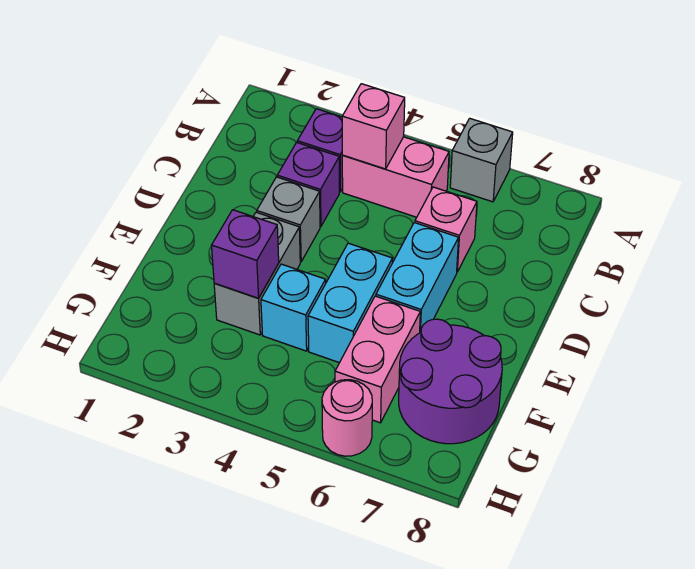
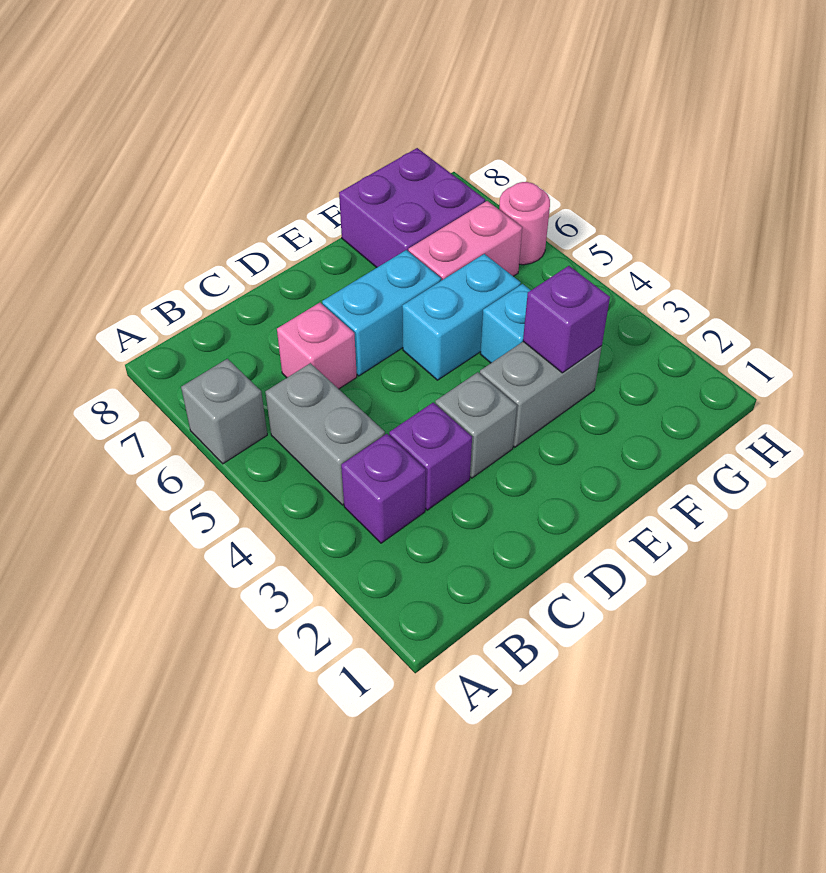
pink 1x2 brick [342,137,449,217] -> grey 1x2 brick [265,363,385,505]
pink 1x1 brick [342,84,405,169] -> none
purple 2x2 round brick [399,319,502,444] -> purple 2x2 brick [339,148,485,267]

